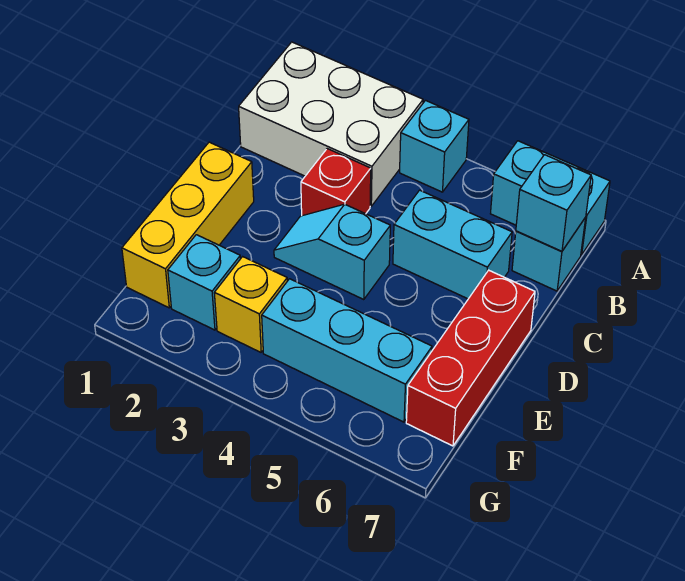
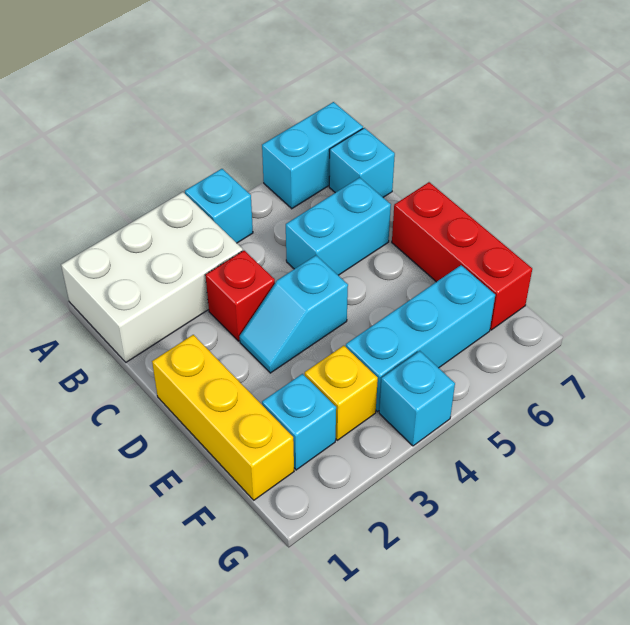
cyan 1x1 brick [516,155,591,251] -> cyan 1x1 brick moved to [379,351,455,446]

